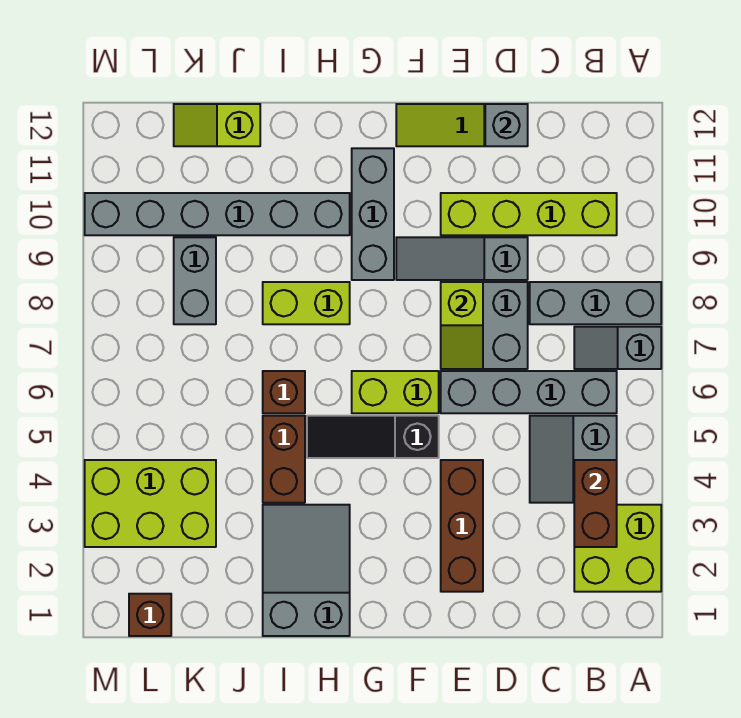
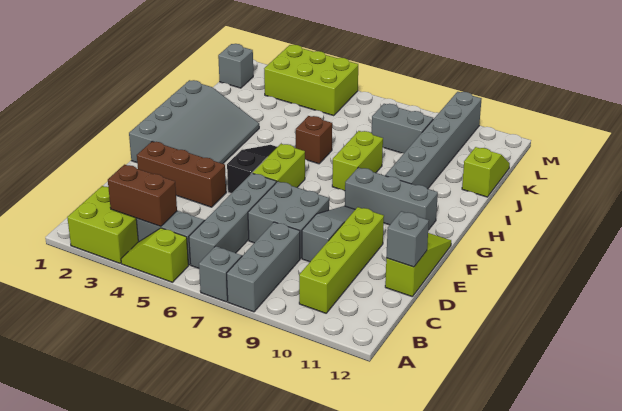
lime 1x2 slope [441,282,483,369] -> lime 1x2 slope moved to [121,228,189,282]
grey 2x3 slope [263,505,350,636] -> grey 3x4 slope [129,80,259,164]
brown 1x2 brick [263,416,305,503] -> none
lime 2x3 brick [85,460,216,547] -> lime 2x3 brick turned to [264,45,358,116]
brown 1x1 brick [129,594,171,636] -> grey 1x1 brick [218,44,253,88]

